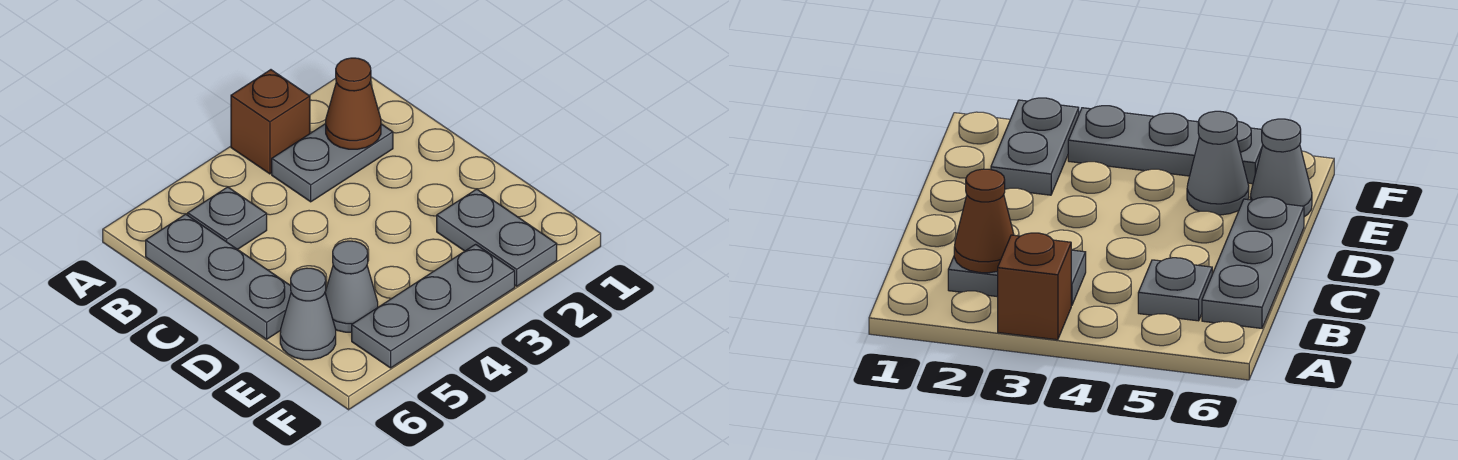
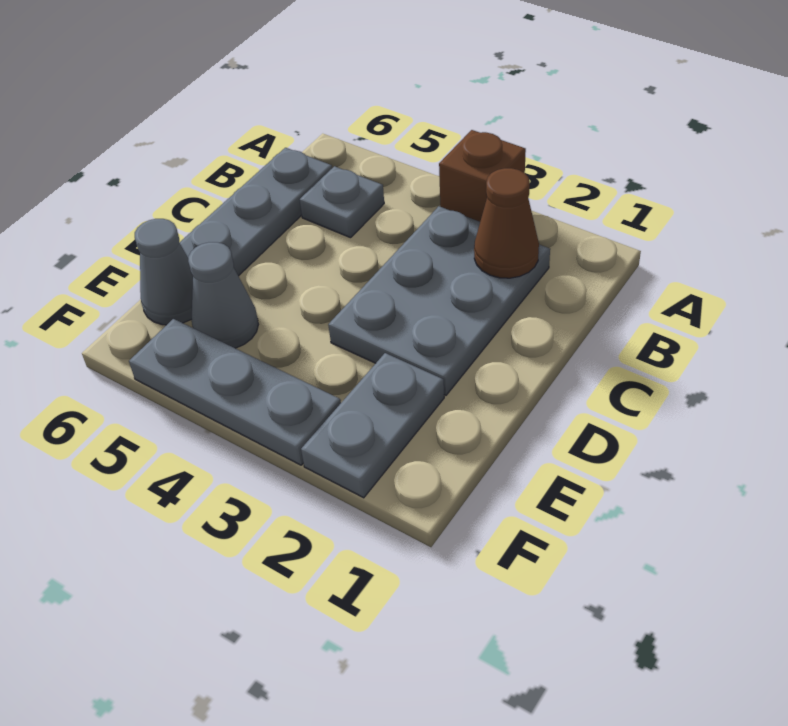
grey 1x2 plate [272,124,393,202] -> grey 2x3 plate [328,206,550,395]

